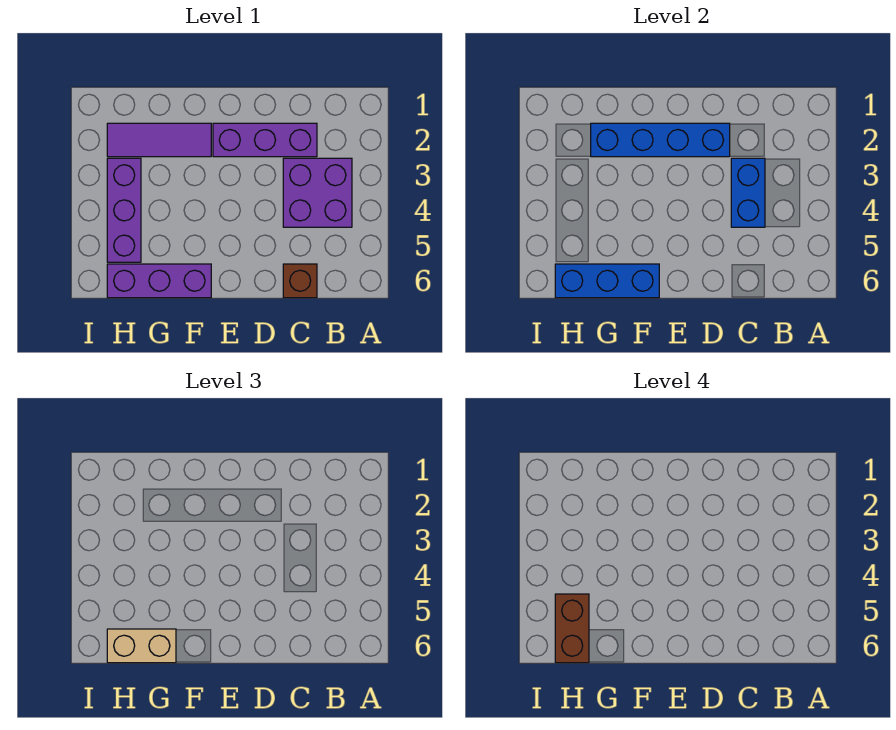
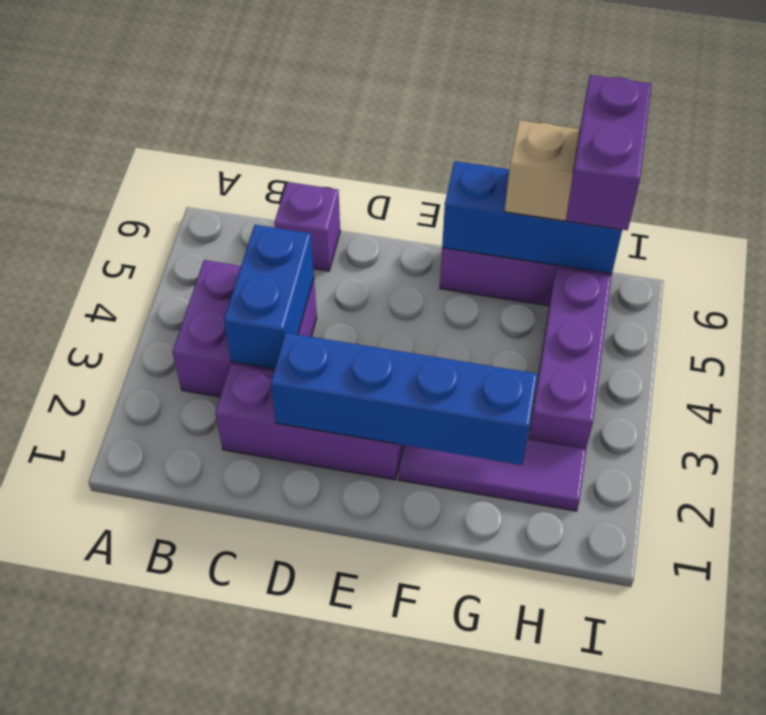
brown 1x1 brick [283,264,317,298] -> purple 1x1 brick [274,182,340,271]
brown 1x2 brick [555,594,589,663] -> purple 1x2 brick [566,75,652,230]

